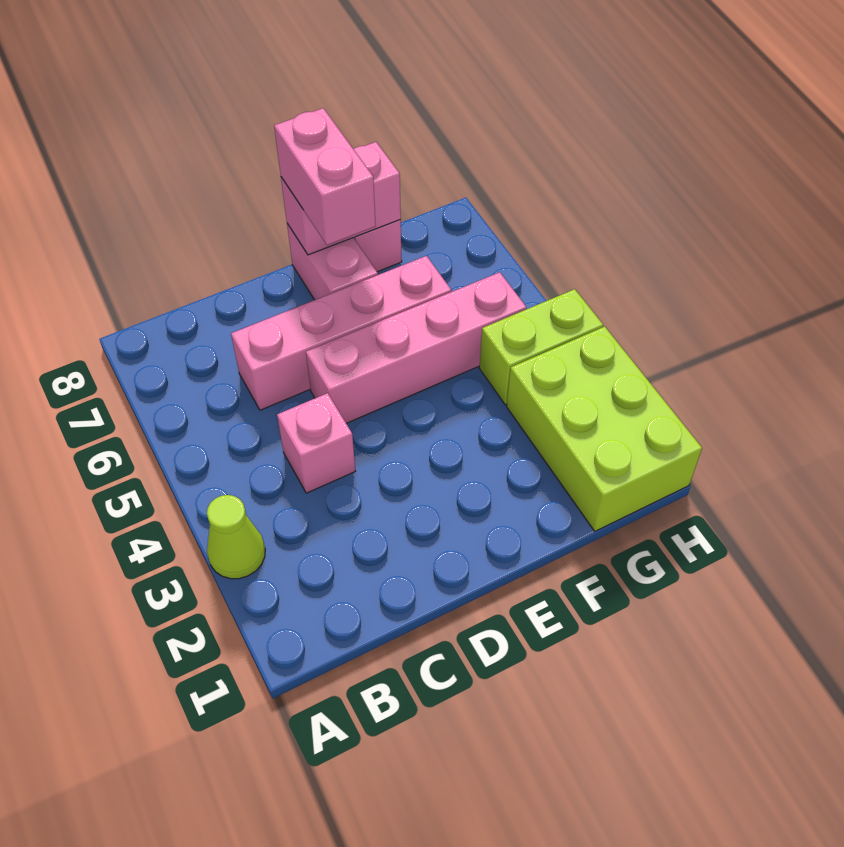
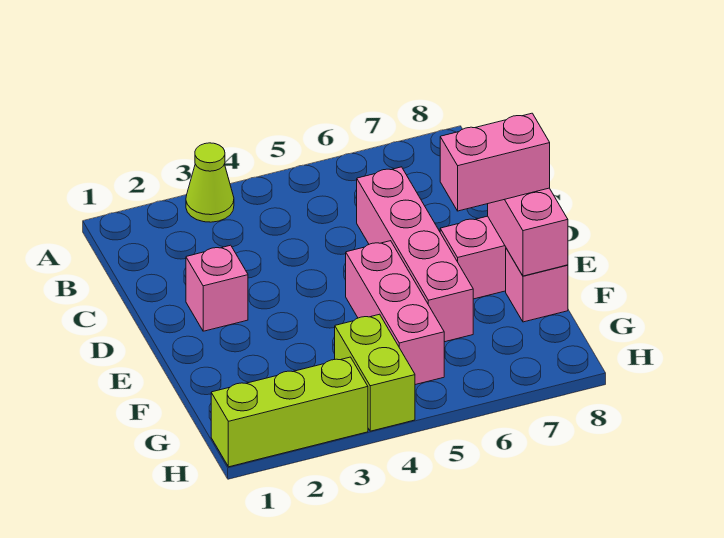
pink 1x1 brick [277,393,355,493] -> pink 1x1 brick moved to [186,245,248,331]
pink 1x4 brick [306,272,526,423] -> pink 1x3 brick [346,241,444,385]
lime 2x3 brick [507,327,702,531] -> lime 1x3 brick [211,357,368,467]

